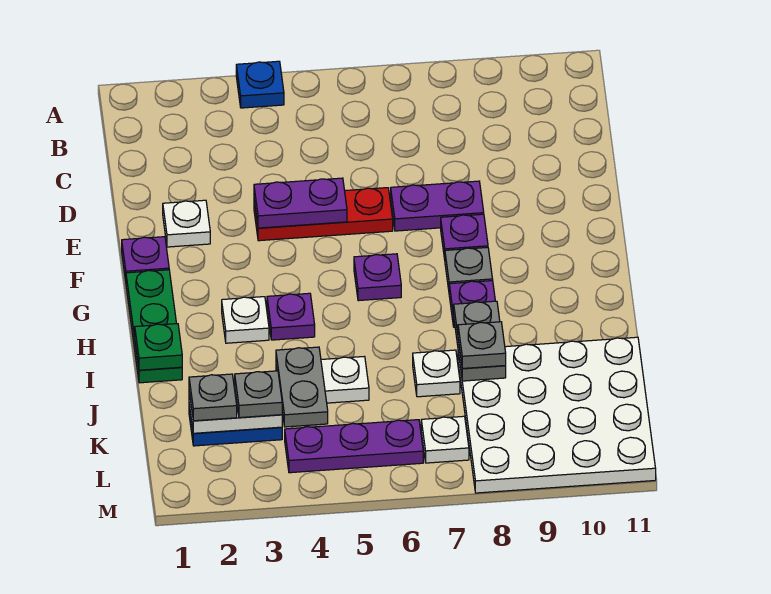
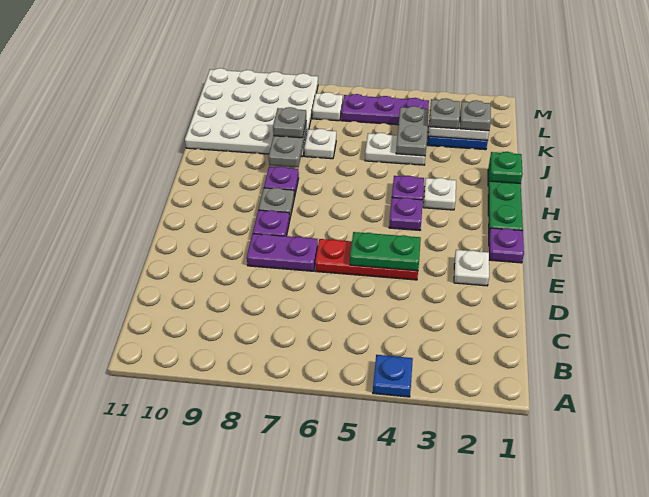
purple 1x2 plate [254,178,347,228] -> green 1x2 plate [350,232,421,271]
purple 1x1 plate [354,254,401,301] -> purple 1x1 plate moved to [389,197,423,230]

